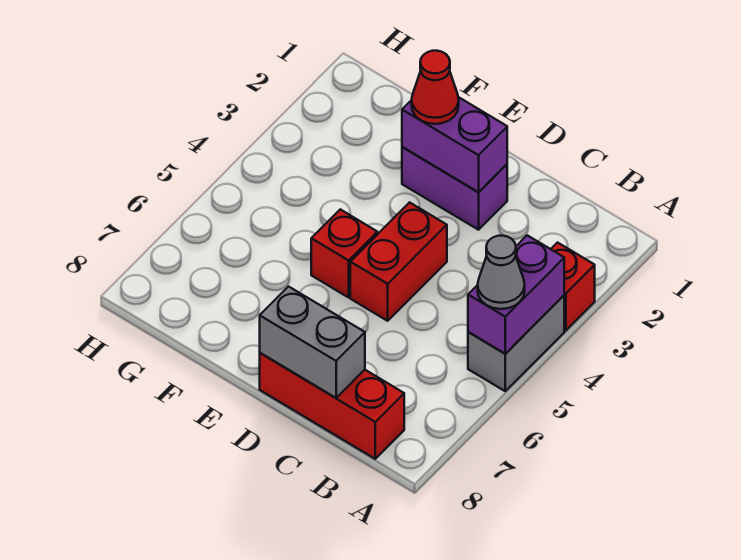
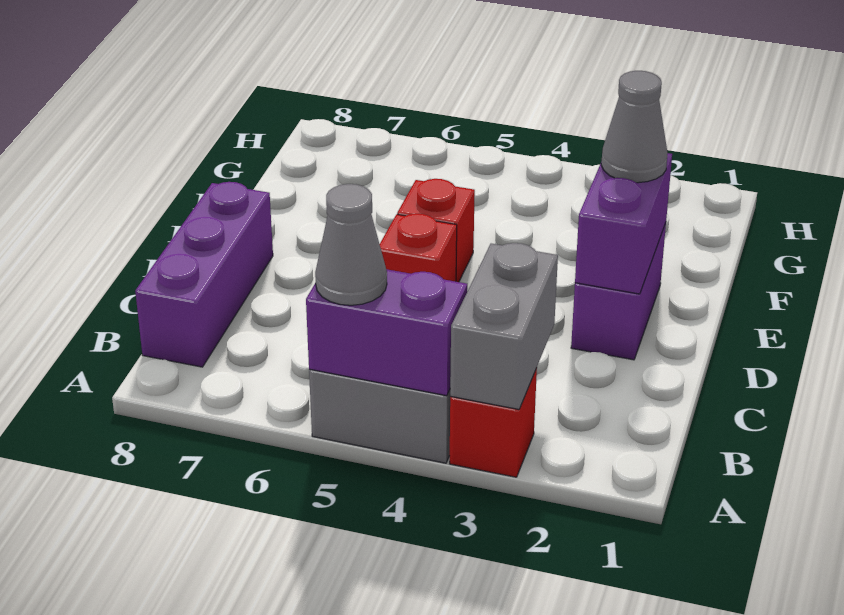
red 1x3 brick [260,353,404,459] -> purple 1x3 brick [135,182,273,367]
grey 1x2 brick [260,287,365,398] -> grey 1x2 brick moved to [450,243,558,409]
red 1x2 brick [350,202,447,321] -> red 1x1 brick [380,214,457,282]
red 1x1 cone [412,51,459,124] -> grey 1x1 cone [601,71,668,183]

